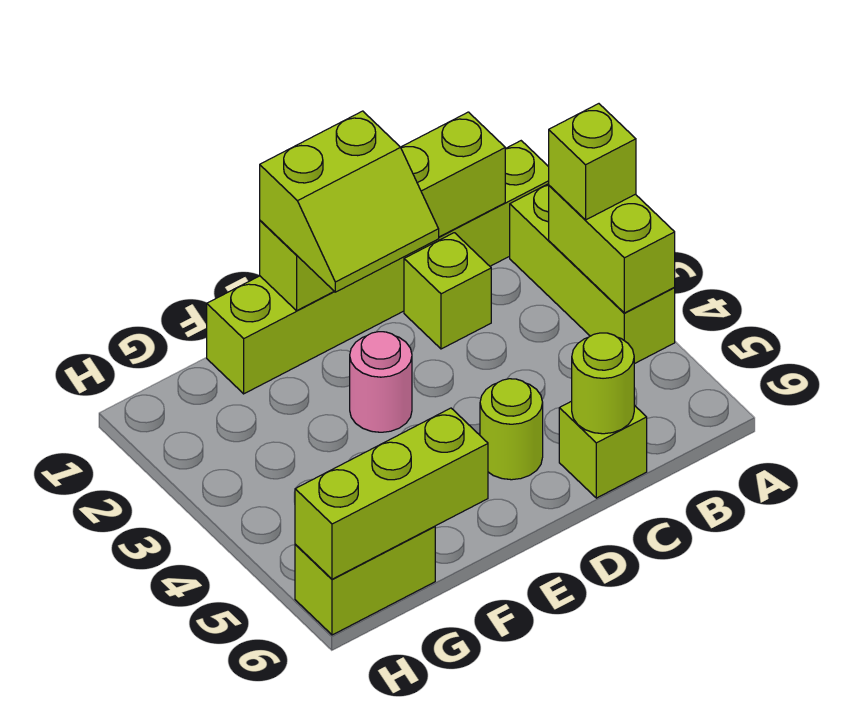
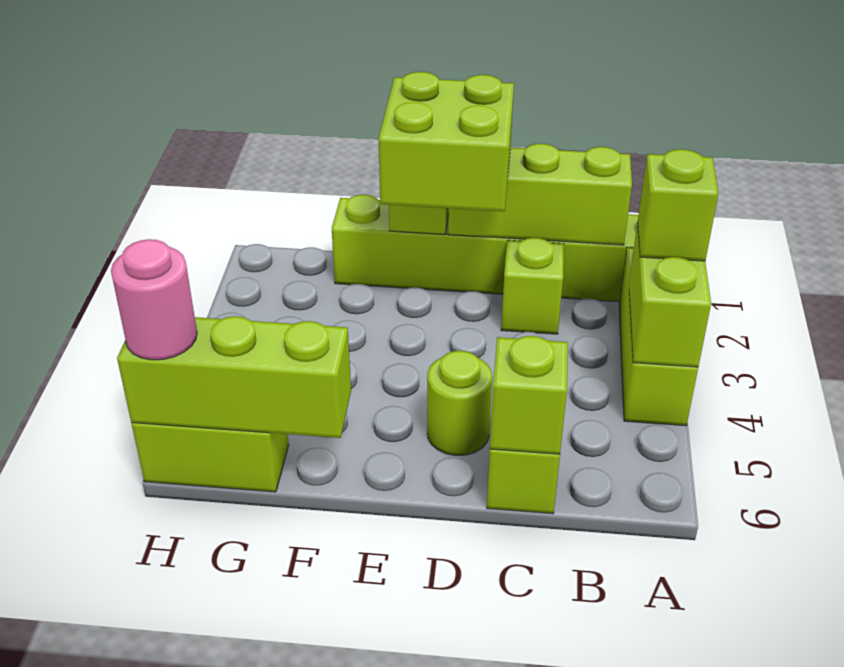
lime 1x1 round brick [572,333,634,434] -> lime 1x1 brick [490,336,568,454]
lime 2x2 slope [260,111,439,292] -> lime 2x2 brick [379,72,514,211]
pink 1x1 round brick [350,332,412,432] -> pink 1x1 round brick moved to [111,239,197,360]

